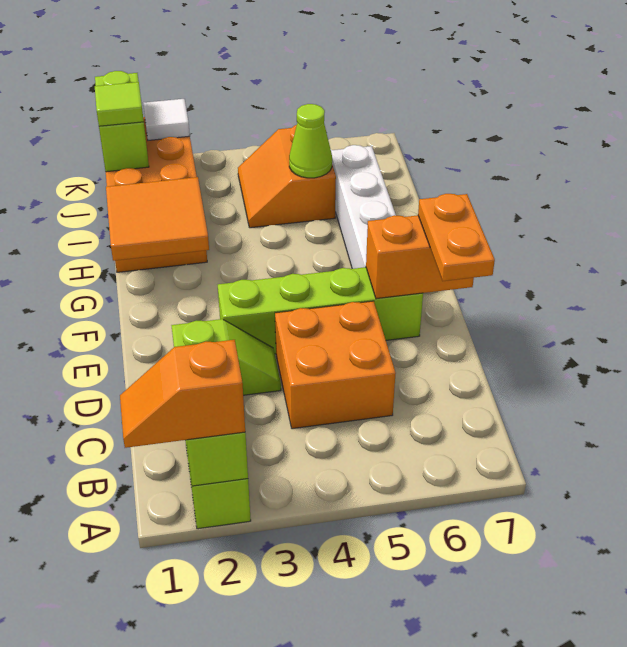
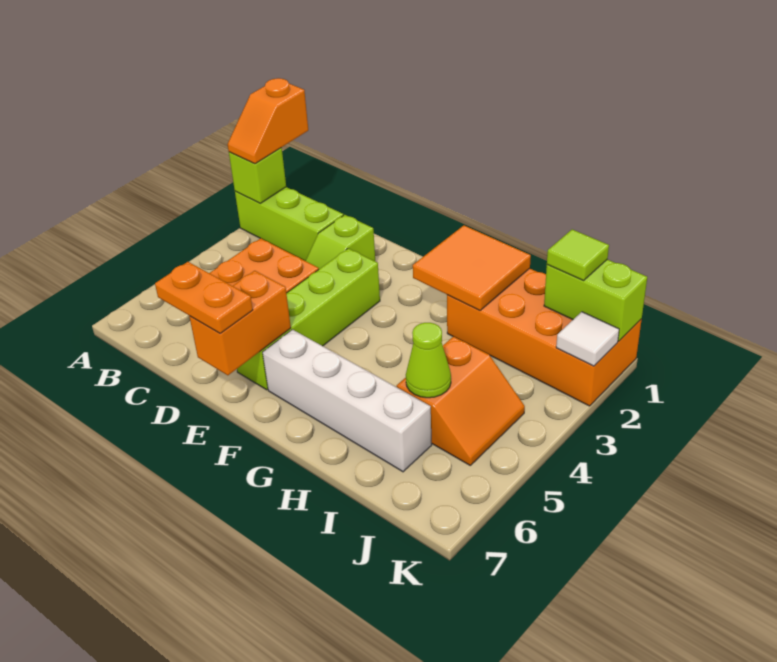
orange 1x2 slope [120,340,245,448] -> orange 1x2 slope turned to [227,78,308,164]
orange 2x2 slope [238,125,336,228] -> orange 2x2 slope turned to [397,337,525,465]

